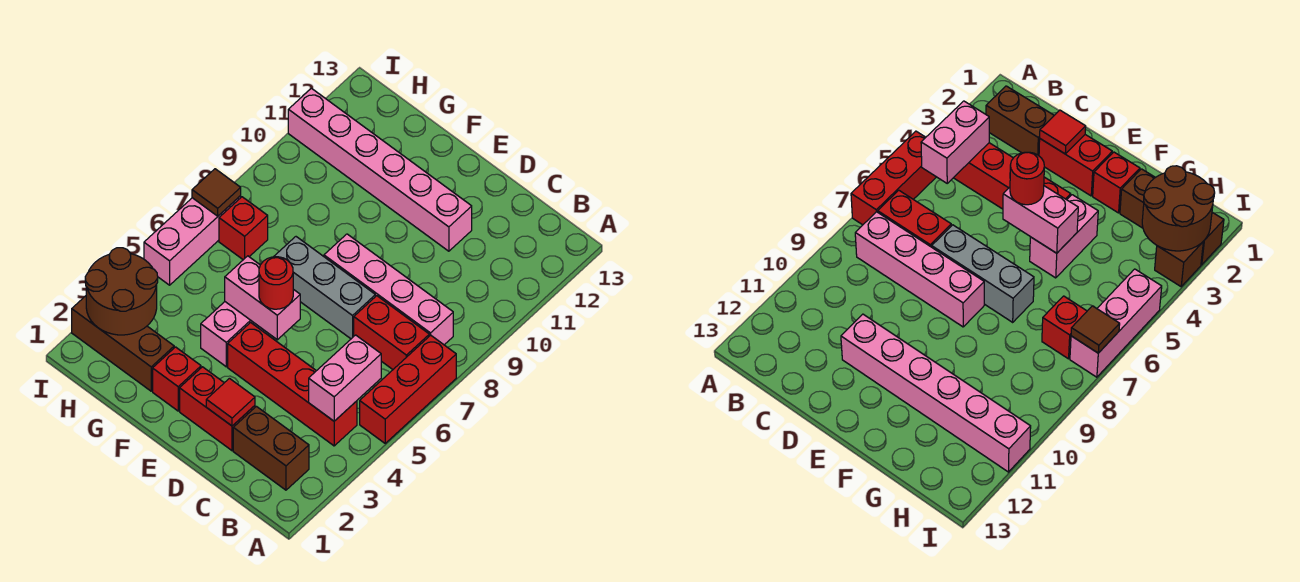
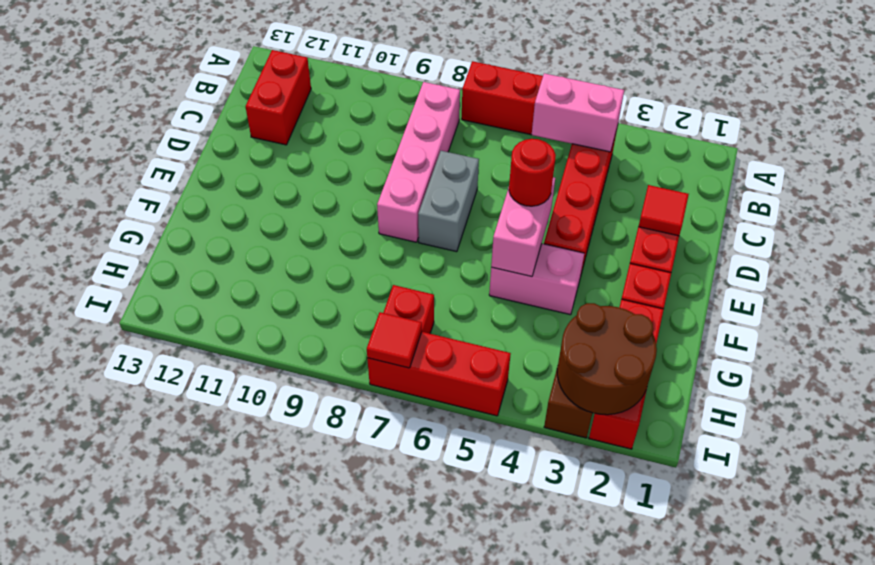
brown 1x2 brick [233,406,309,490] -> none
red 1x2 brick [354,296,429,369] -> red 1x2 brick moved to [246,50,311,145]
grey 1x3 brick [274,237,375,339] -> grey 1x2 brick [418,151,479,252]
pink 1x6 brick [288,88,472,251] -> none
brown 1x3 brick [72,296,174,391] -> red 1x3 brick [589,299,664,449]
pink 1x3 brick [144,196,241,285] -> red 1x3 brick [367,332,511,416]
brown 1x1 tile [192,169,241,216] -> red 1x1 tile [367,312,422,368]

